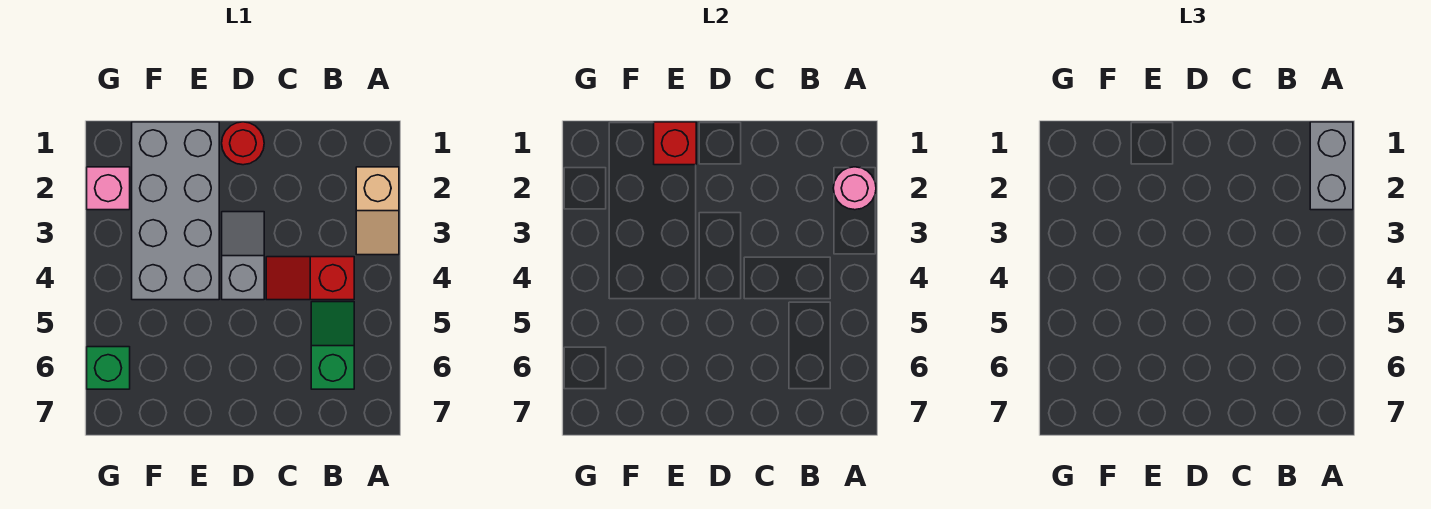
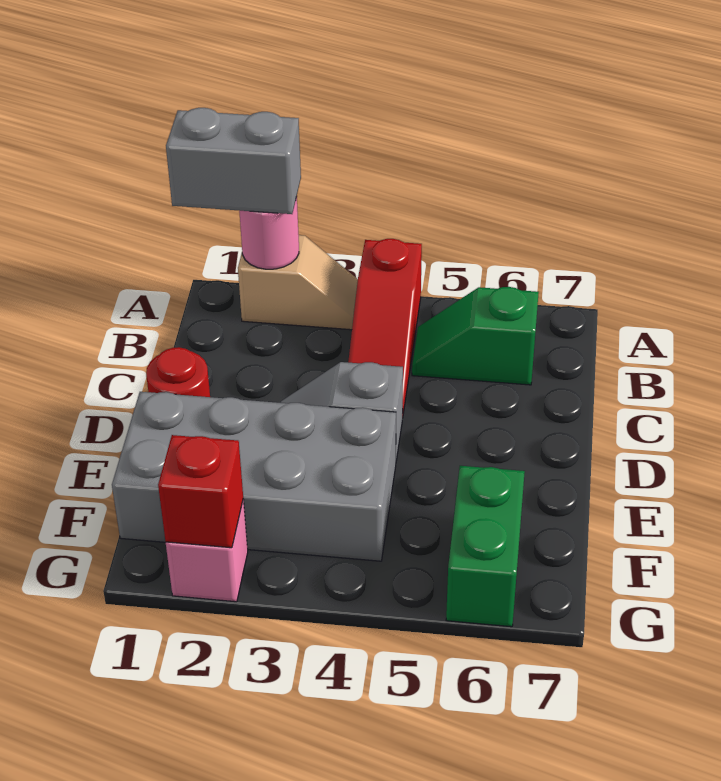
red 1x2 slope [266,257,354,300] -> red 1x3 slope [348,239,422,418]
red 1x1 brick [654,122,696,165] -> red 1x1 brick moved to [158,435,243,548]
green 1x1 brick [87,347,130,389] -> green 1x2 brick [446,466,525,627]

